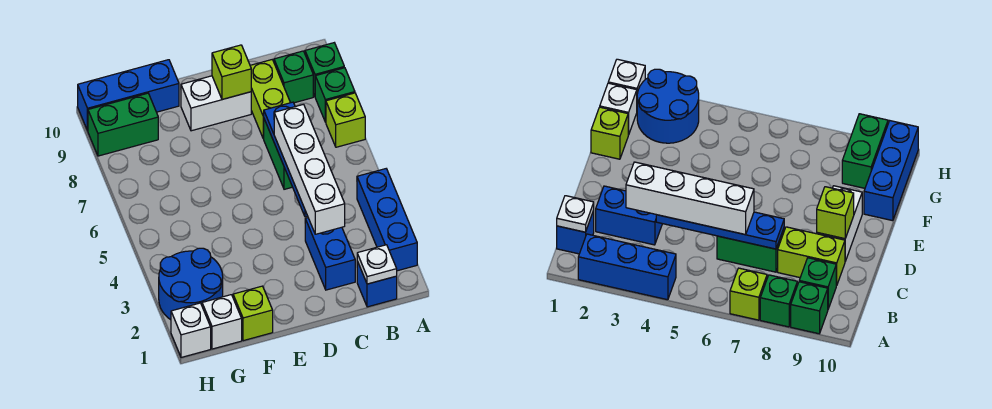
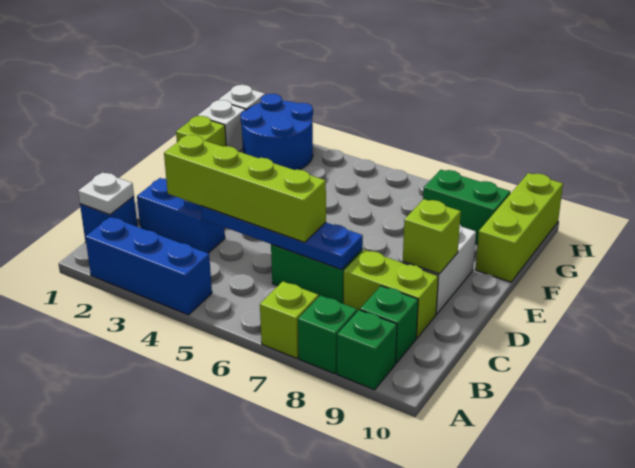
white 1x4 brick [274,104,345,234] -> lime 1x4 brick [164,135,326,242]
blue 1x3 brick [78,60,179,131] -> lime 1x3 brick [476,173,563,282]
green 1x2 brick [88,93,158,156] -> green 1x2 brick turned to [423,170,510,244]

